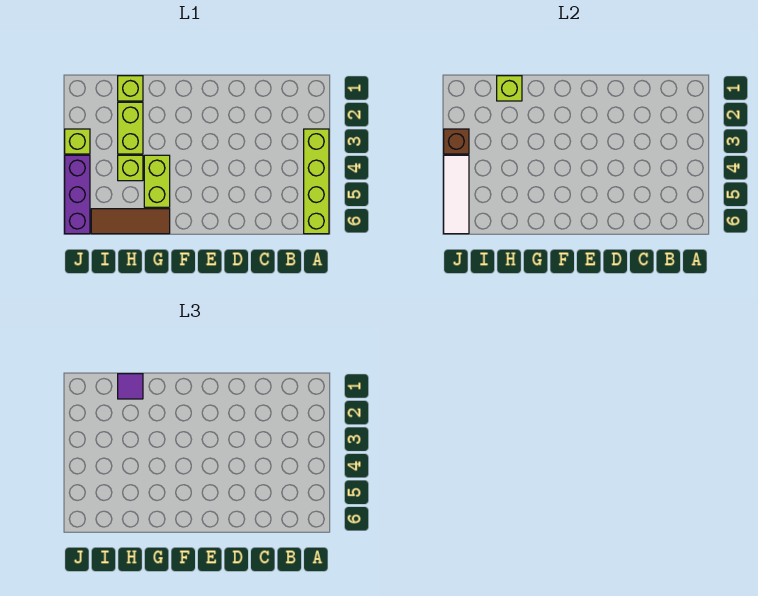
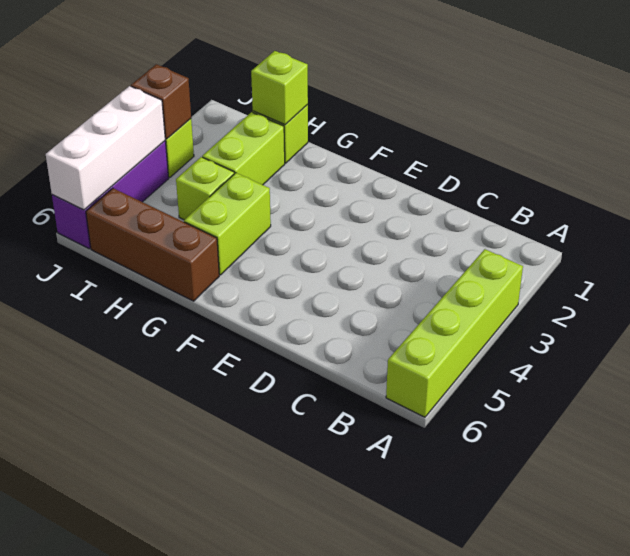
brown 1x3 tile [91,209,170,234] -> brown 1x3 brick [86,188,219,301]
purple 1x1 tile [118,374,143,399] -> none
white 1x3 tile [444,155,469,234] -> white 1x3 brick [46,86,165,210]

